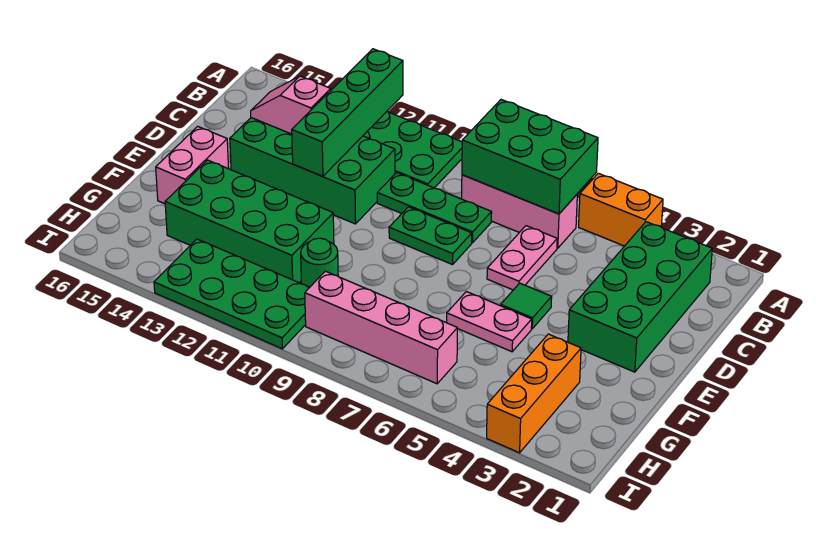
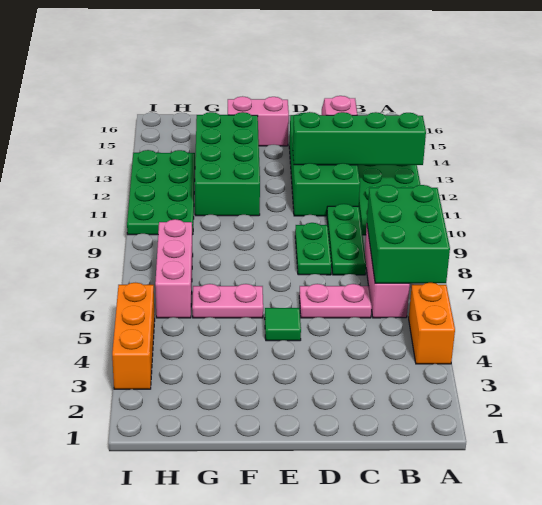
green 2x4 brick [568,222,712,372] -> none
pink 1x2 plate [447,292,532,352] -> pink 1x2 plate turned to [192,284,263,318]
orange 1x3 brick [487,334,581,453] -> orange 1x3 brick turned to [112,283,155,389]
green 1x1 round brick [301,238,338,287] -> none
pink 1x4 brick [305,271,457,384] -> pink 1x3 brick [155,219,193,318]

